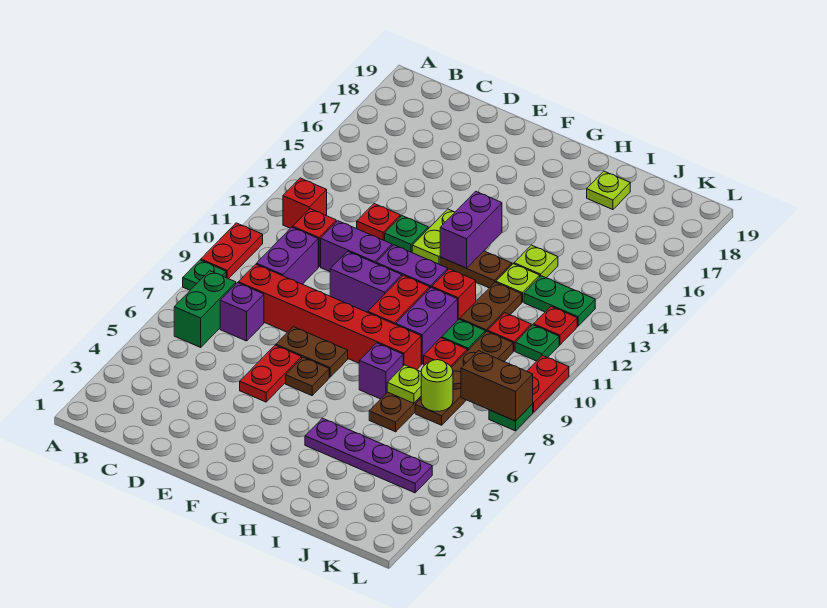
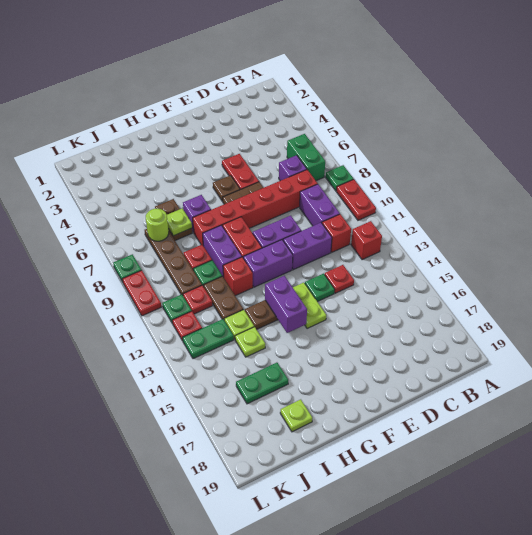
purple 1x4 plate [305,418,432,493] -> none
none -> green 1x2 plate [236,363,288,404]
brown 1x2 brick [461,351,533,421] -> none

